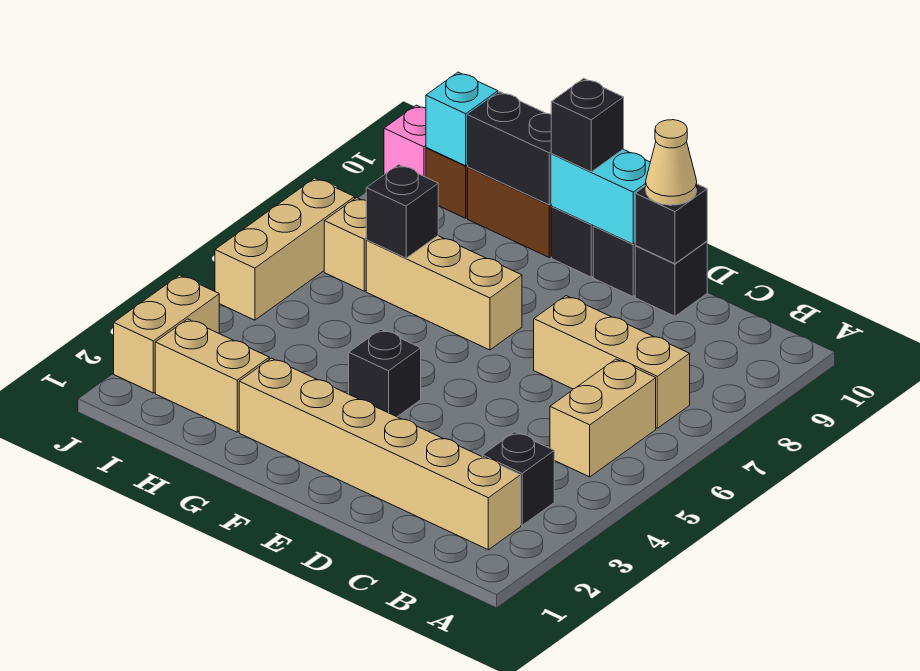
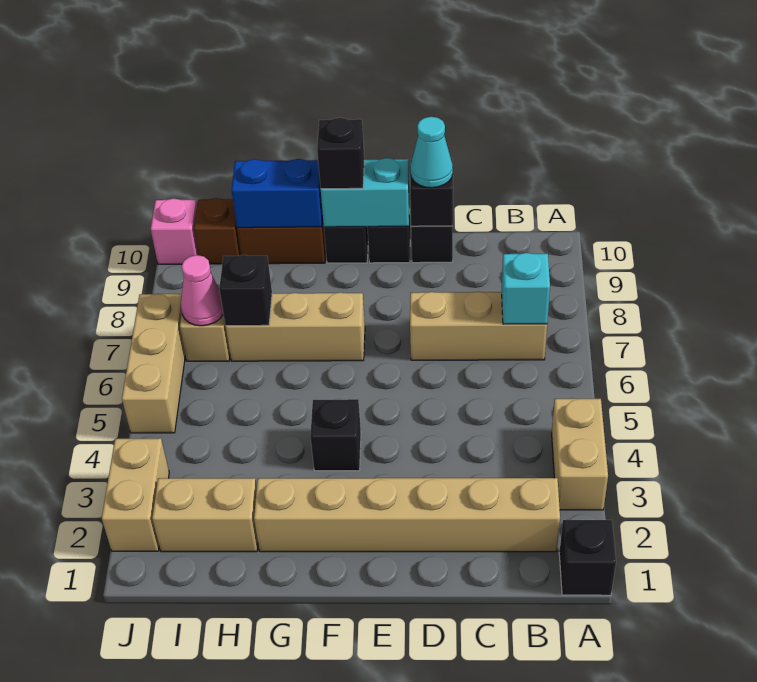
black 1x1 brick [482,432,554,525] -> black 1x1 brick moved to [559,520,616,595]
tan 1x2 brick [550,359,656,477] -> tan 1x2 brick moved to [552,399,608,510]
tan 1x1 cone [646,120,697,205] -> cyan 1x1 cone [410,117,453,188]
black 1x2 brick [468,92,552,205] -> blue 1x2 brick [231,159,323,228]
none -> pink 1x1 cone [181,255,224,326]
cyan 1x1 brick [426,72,498,166] -> cyan 1x1 brick moved to [502,253,550,324]

